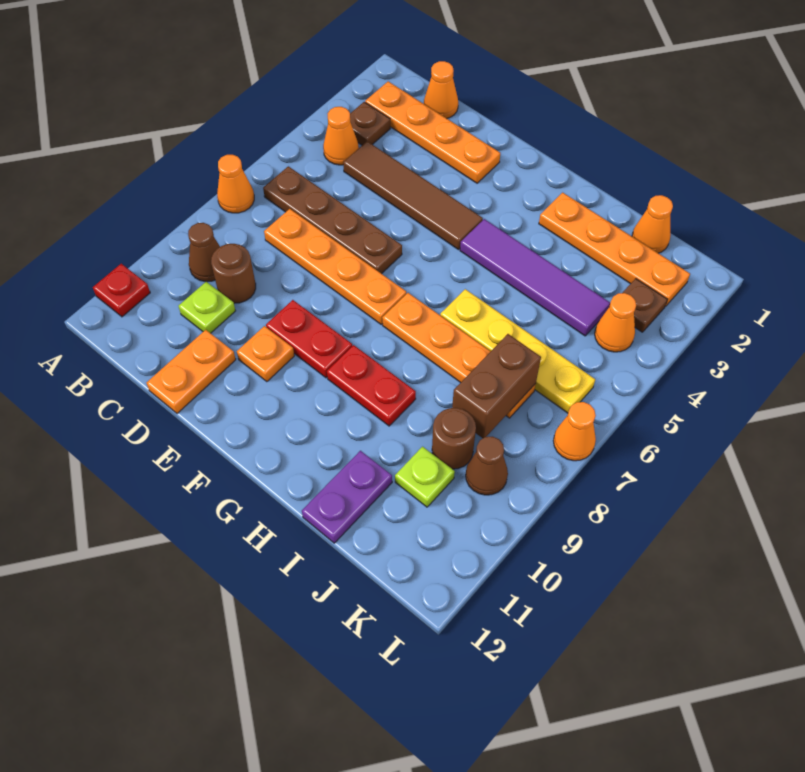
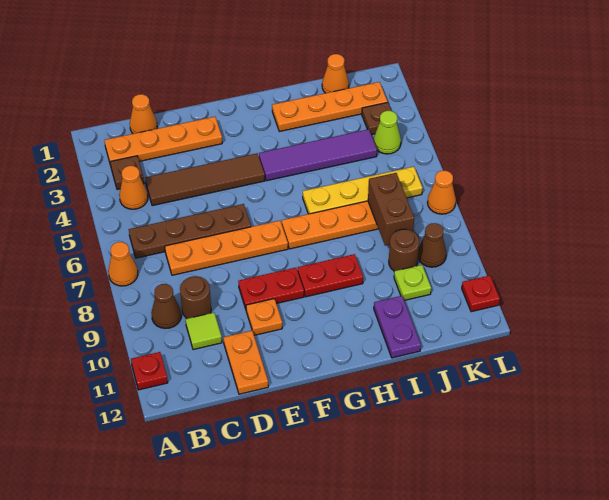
lime 1x1 plate [179,282,235,333] -> lime 1x1 tile [186,313,222,350]
orange 1x1 cone [595,293,636,352] -> lime 1x1 cone [374,111,401,154]
none -> red 1x1 plate [462,275,500,312]

